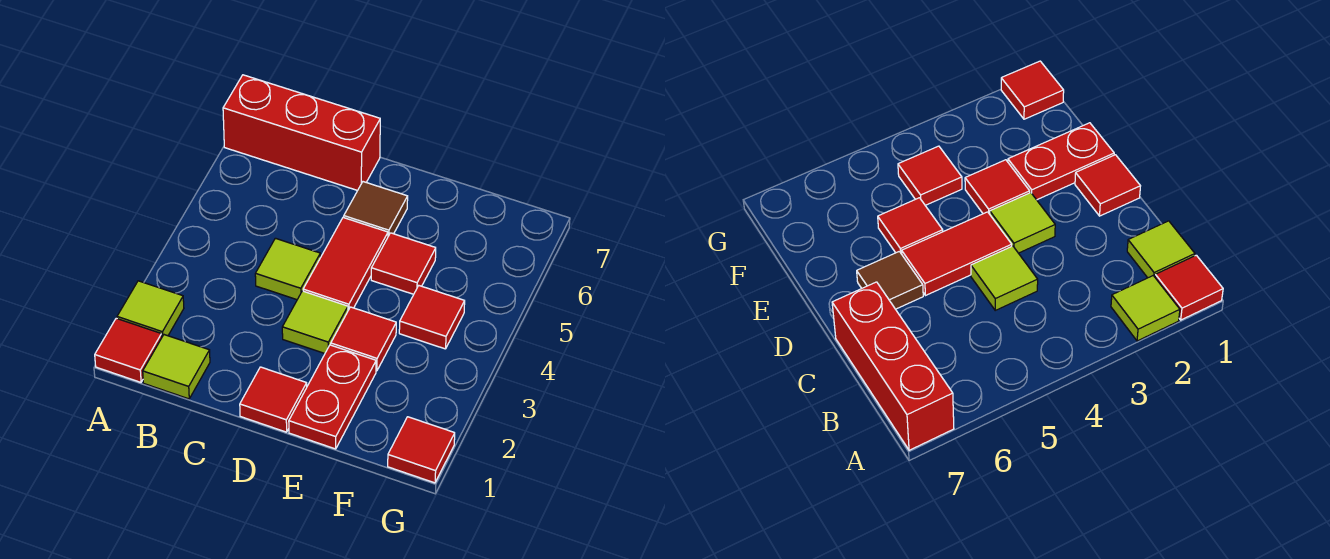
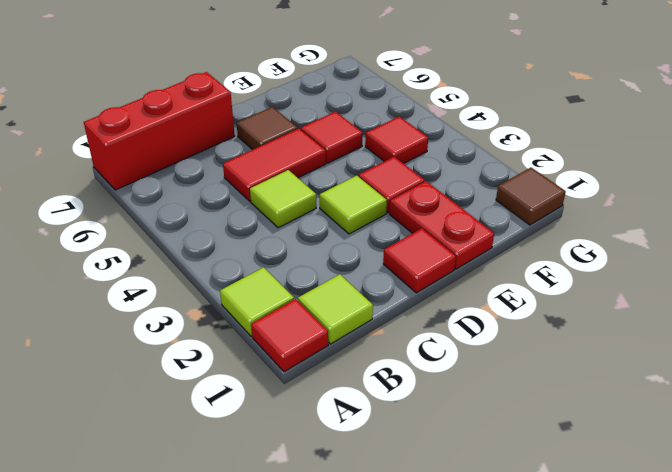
red 1x2 tile [303,217,388,310] -> red 1x2 tile turned to [223,129,326,201]
red 1x1 tile [388,417,455,483] -> brown 1x1 tile [496,168,566,225]

